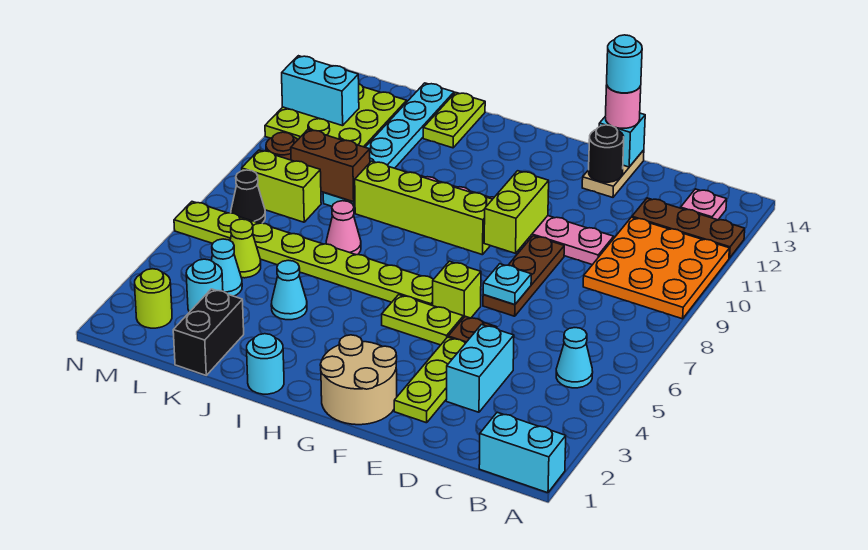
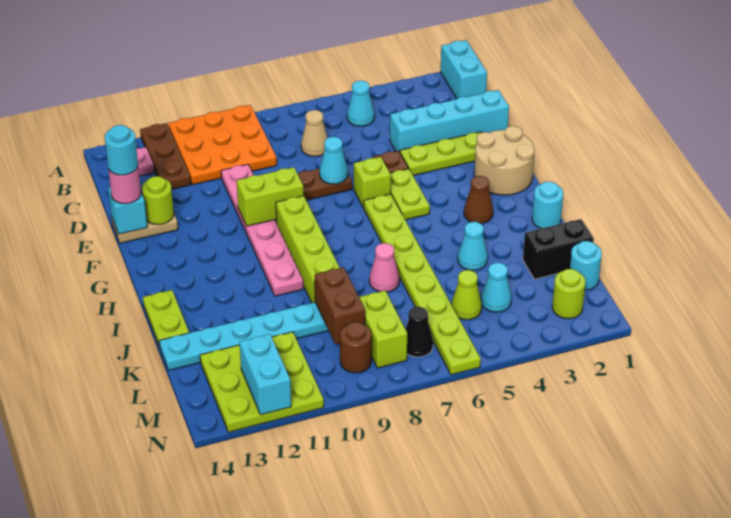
none -> tan 1x1 cone [301,110,328,156]
cyan 1x2 brick [446,325,514,412] -> cyan 1x4 brick [390,90,509,152]
cyan 1x1 plate [483,264,531,305] -> cyan 1x1 cone [319,137,348,184]
black 1x1 round brick [589,125,624,182] -> lime 1x1 round brick [142,176,174,225]
none -> brown 1x1 cone [464,176,493,224]
lime 1x2 plate [423,92,485,148] -> lime 1x2 plate turned to [143,290,189,347]
cyan 1x1 round brick [186,259,223,312] -> cyan 1x1 round brick moved to [570,241,602,290]

